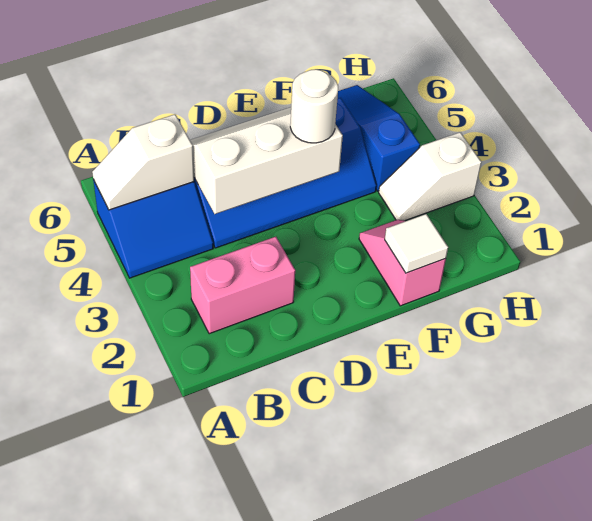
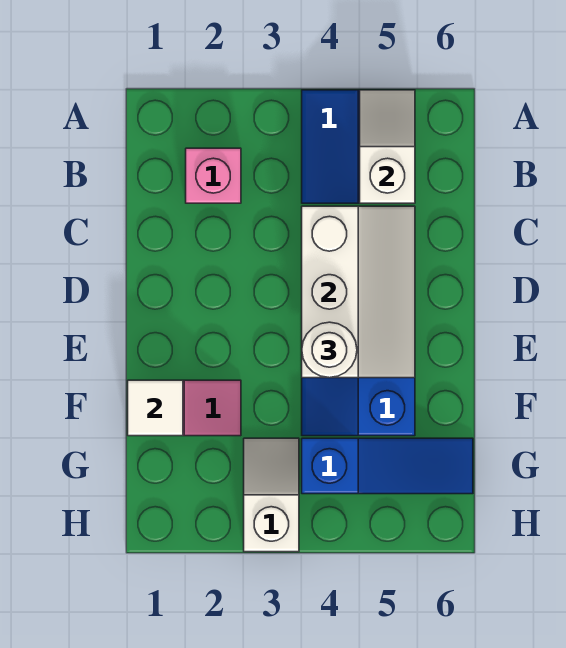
pink 1x2 brick [190,237,295,334] -> pink 1x1 brick [186,148,241,203]

